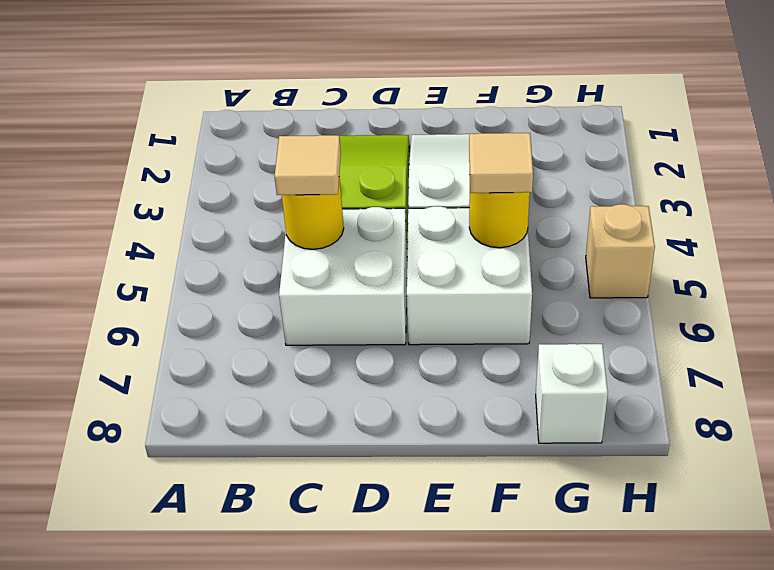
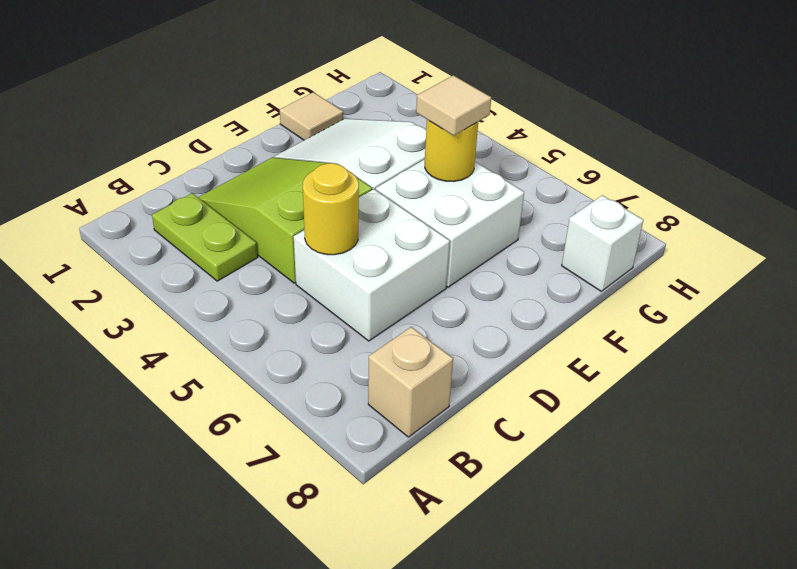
none -> lime 1x2 plate [152,193,258,281]
tan 1x1 tile [274,135,341,195] -> tan 1x1 tile moved to [280,92,343,140]
tan 1x1 brick [586,204,655,298] -> tan 1x1 brick moved to [368,327,453,437]

